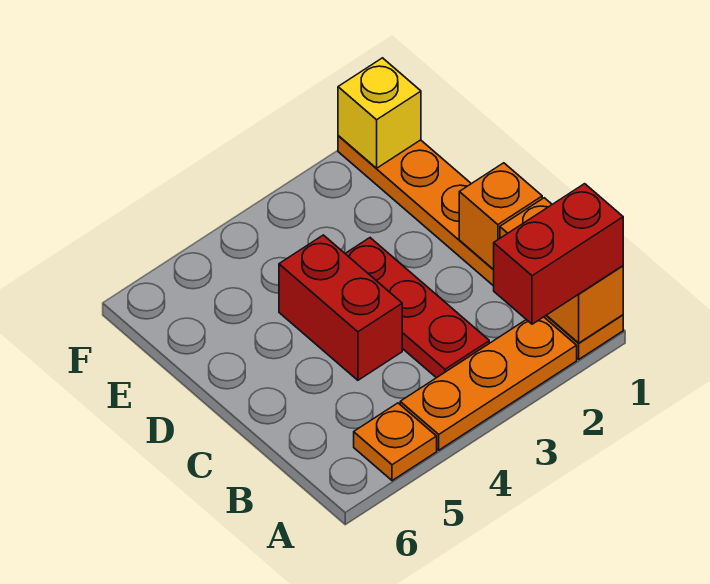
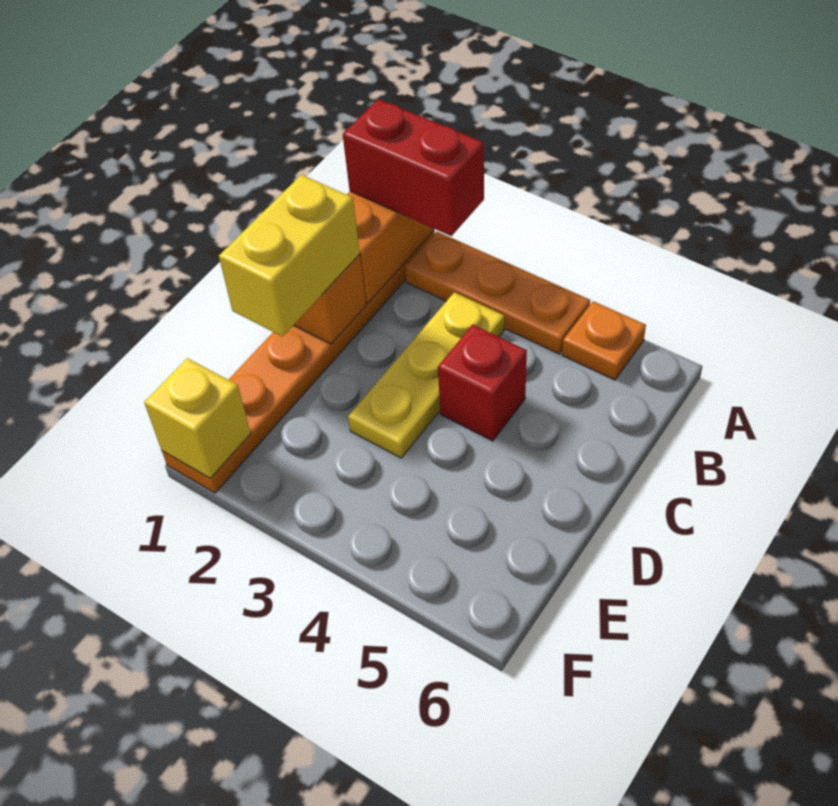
red 1x3 plate [345,238,489,378] -> yellow 1x3 plate [348,292,504,458]
none -> yellow 1x2 brick [219,175,360,336]
red 1x2 brick [279,235,402,380] -> red 1x1 brick [438,325,527,441]

